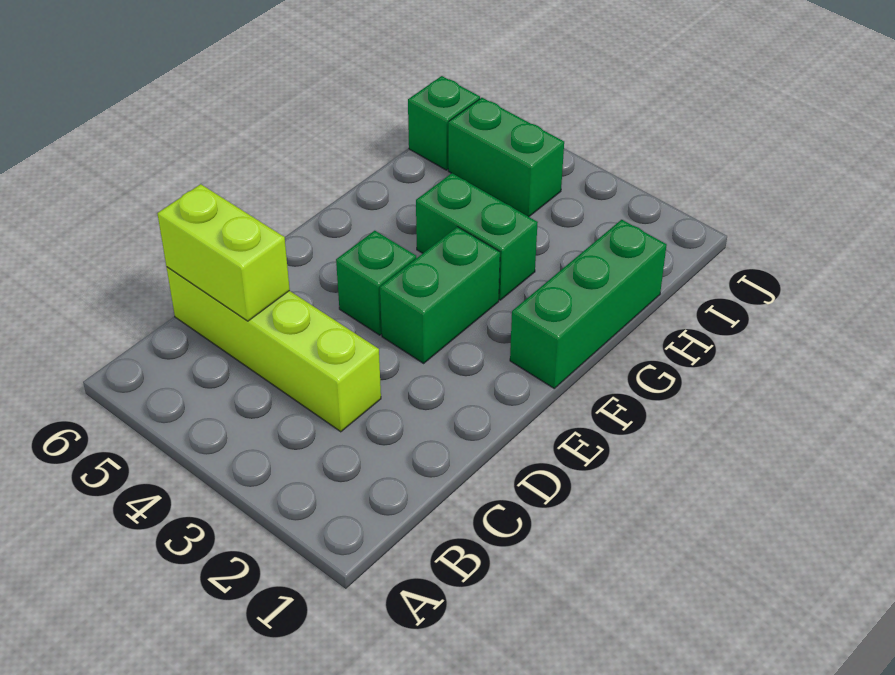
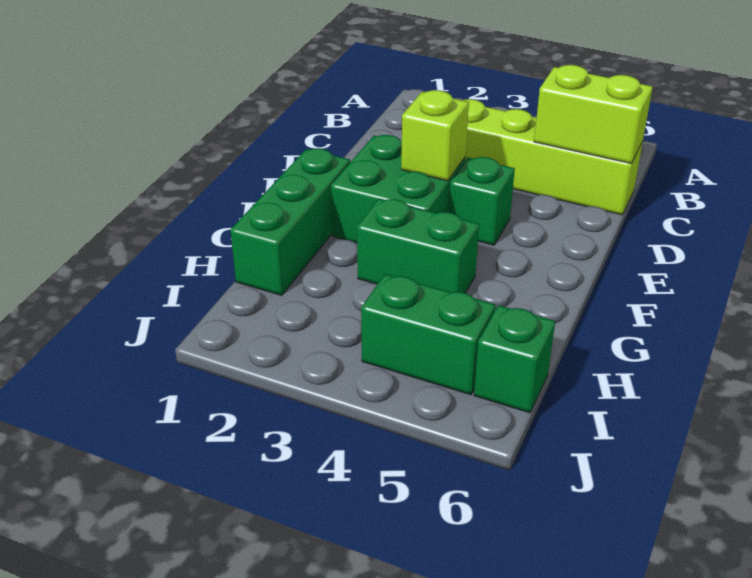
green 1x2 brick [380,227,500,363] -> green 2x2 brick [331,135,466,243]
none -> lime 1x1 brick [401,90,469,181]

